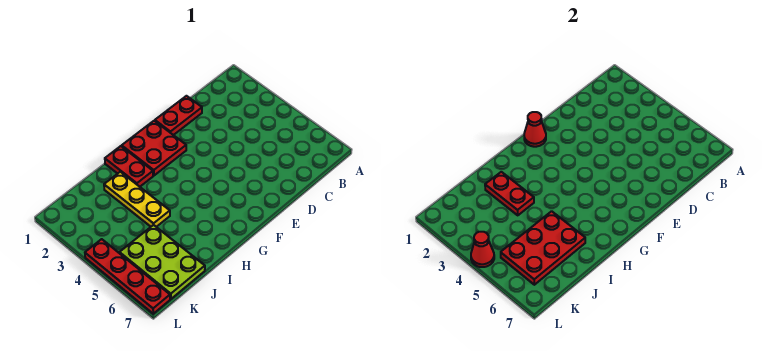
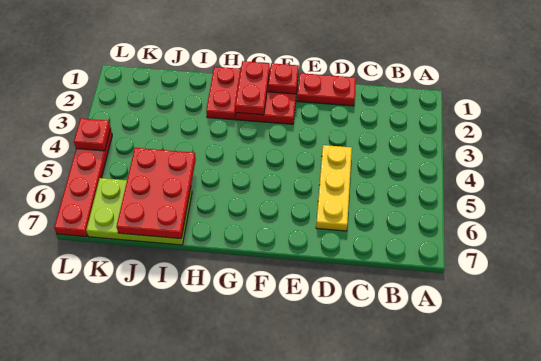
red 1x1 cone [524,112,546,147] -> red 1x1 plate [268,63,299,94]
yellow 1x3 plate [104,172,170,227] -> yellow 1x3 plate moved to [316,145,352,231]
red 1x2 plate [485,172,534,215] -> red 1x2 plate moved to [235,61,270,115]
red 2x3 plate [501,211,585,285] -> red 2x3 plate turned to [116,148,196,239]
lime 2x3 plate [120,225,205,299] -> lime 2x3 plate turned to [86,178,192,245]
red 1x1 cone [471,232,494,267] -> red 1x1 plate [74,118,111,151]

